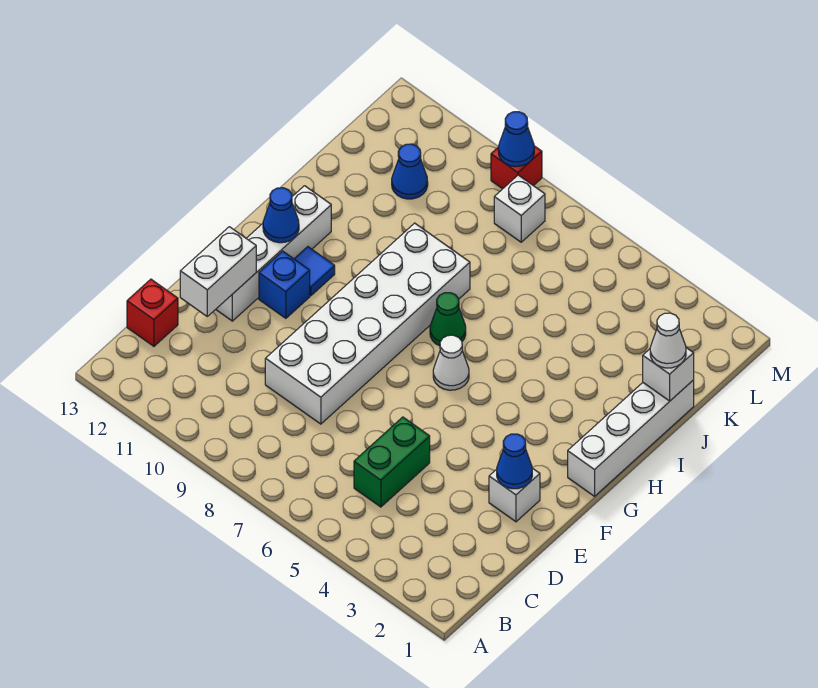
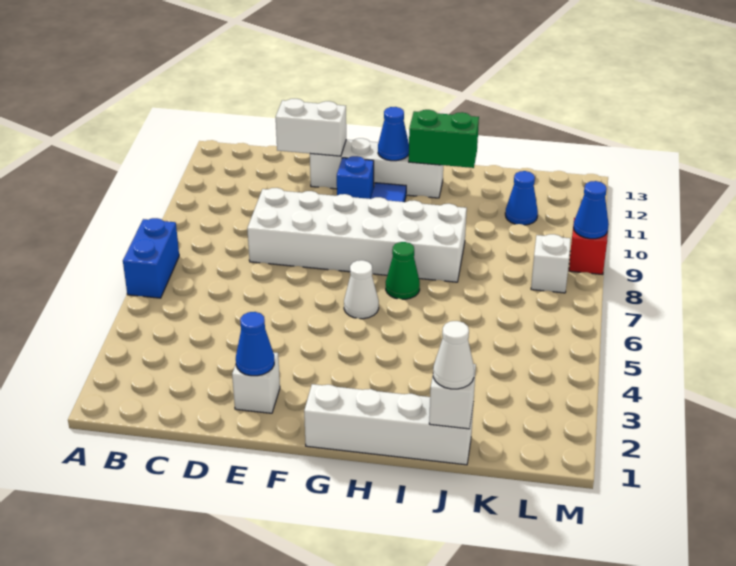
none -> blue 1x2 brick [123,218,179,298]
green 1x2 brick [354,417,430,507] -> green 1x2 brick moved to [409,110,479,168]
red 1x1 brick [127,279,178,346] -> none

